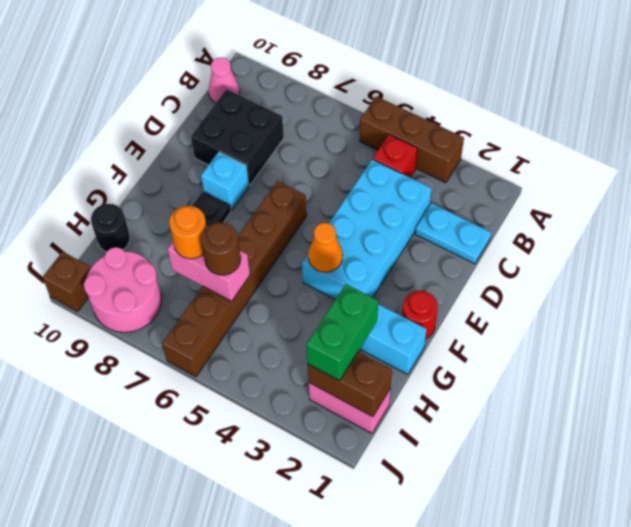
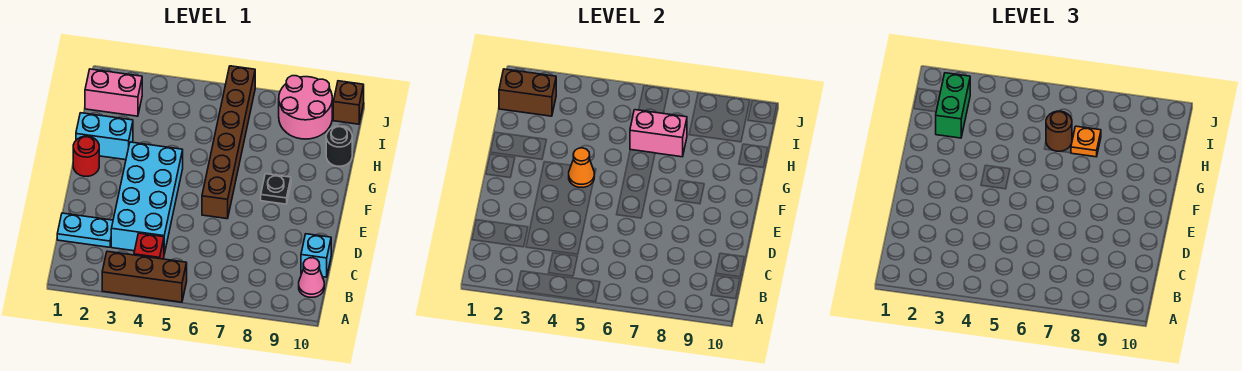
black 2x2 brick [191,89,284,185] -> none
cyan 1x1 brick [201,152,249,210] -> cyan 1x1 brick moved to [301,234,331,277]
orange 1x1 round brick [169,206,207,259] -> orange 1x1 plate [1071,126,1101,157]

